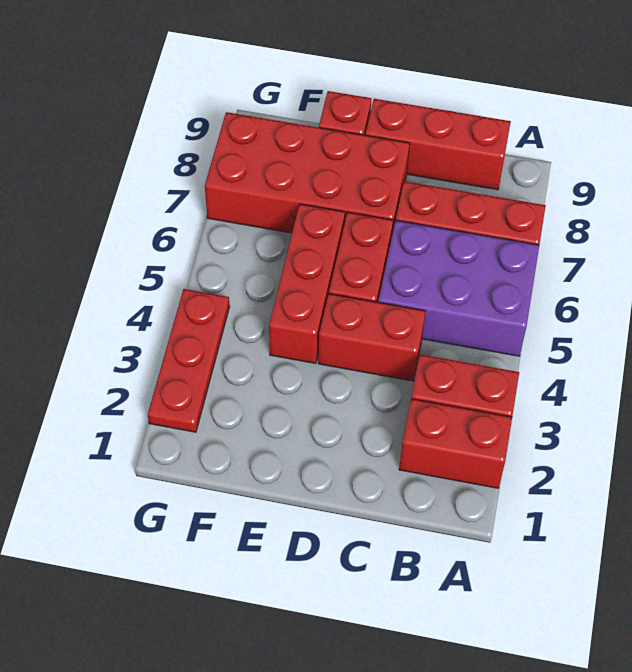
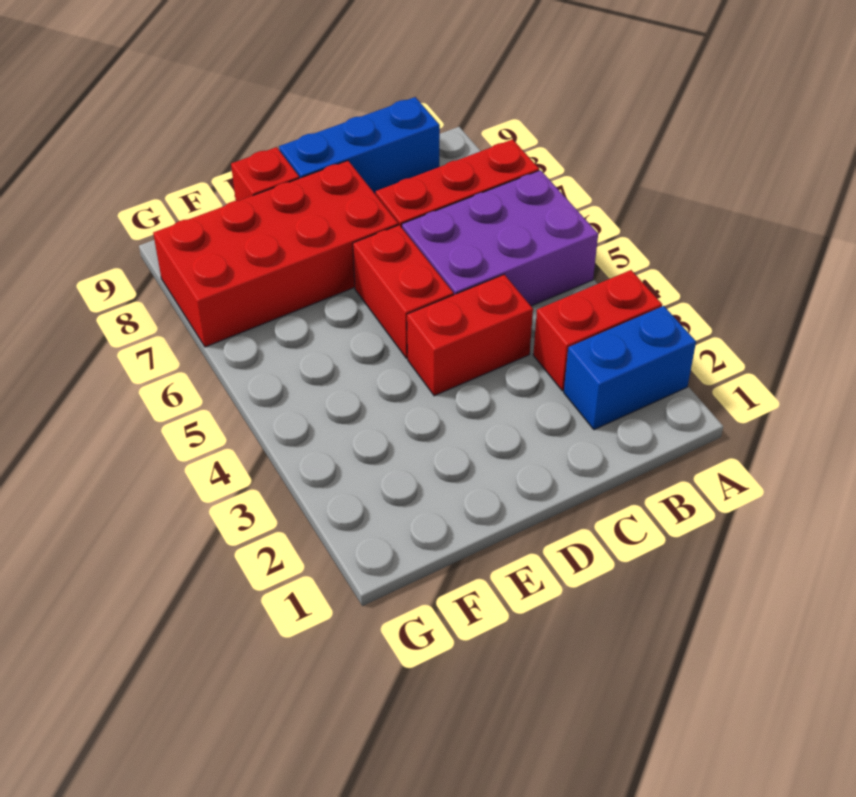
red 1x2 brick [399,399,512,488] -> blue 1x2 brick [564,306,696,430]
red 1x3 brick [365,99,511,190] -> blue 1x3 brick [279,97,440,195]
red 1x3 brick [269,204,345,364] -> none
red 1x3 plate [148,289,230,432] -> none

